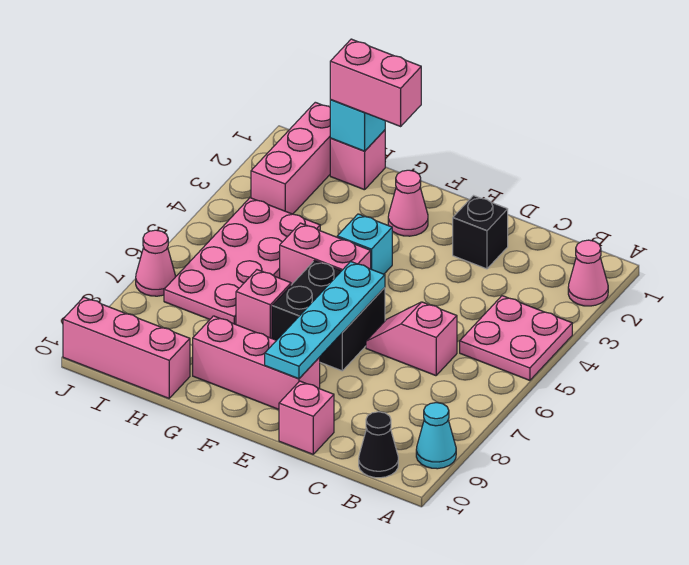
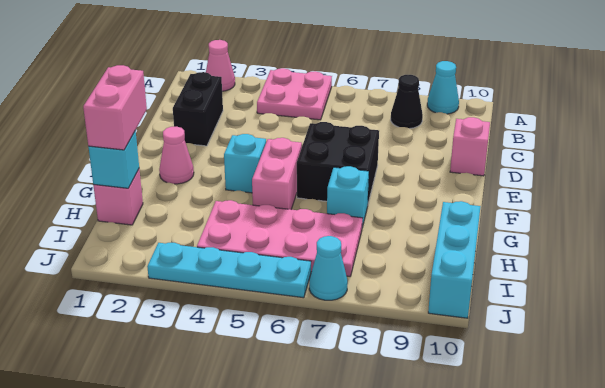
black 1x1 cone [359,412,398,478] -> black 1x1 cone moved to [391,75,423,129]
pink 1x2 slope [366,302,457,376] -> none
black 1x1 brick [453,196,508,269] -> black 1x2 brick [173,72,223,146]
cyan 1x4 plate [265,261,385,379] -> cyan 1x4 plate moved to [147,243,311,298]
pink 1x3 brick [193,316,320,409] -> none
pink 1x1 brick [236,270,291,338] -> cyan 1x1 brick [327,166,369,227]
pink 1x3 brick [63,297,190,398] -> cyan 1x3 brick [428,201,481,318]
pink 1x3 brick [251,102,331,214] -> none
pink 1x1 cone [136,230,176,296] -> cyan 1x1 cone [309,236,348,300]

